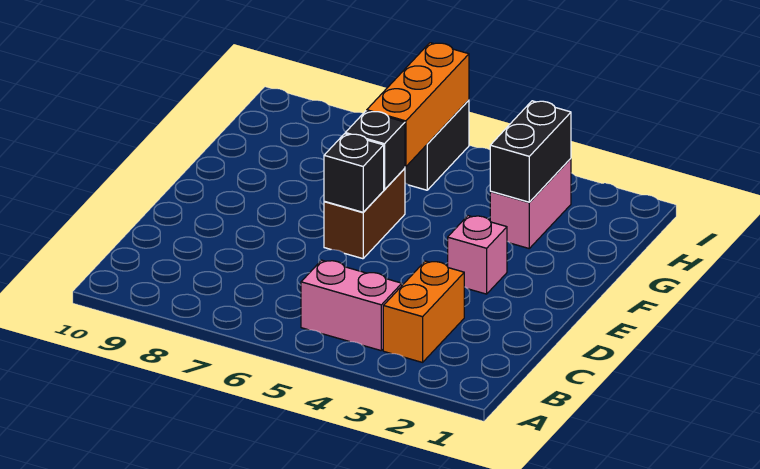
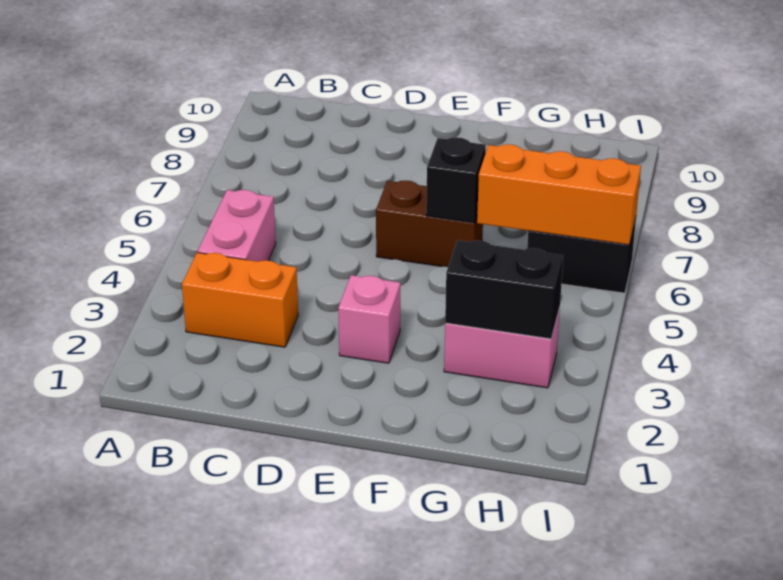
black 1x1 brick [324,134,384,212] -> none

